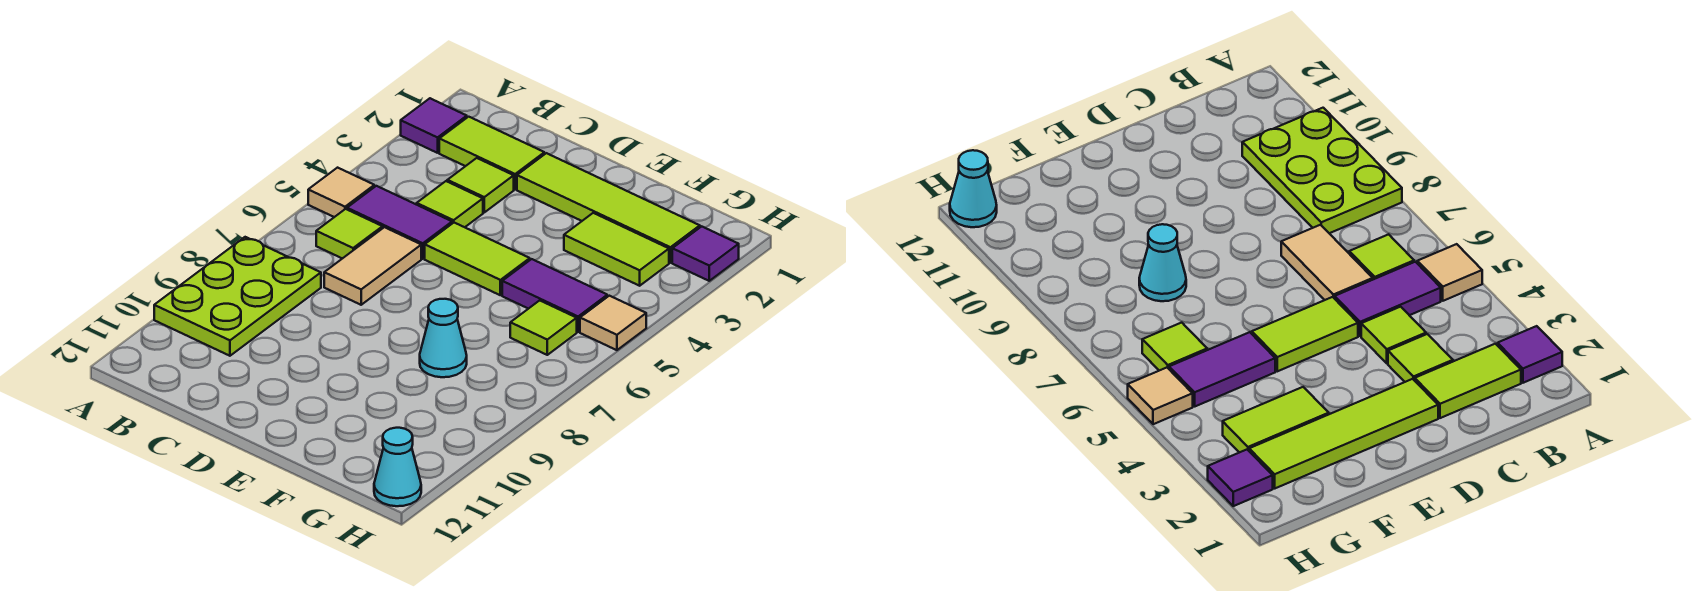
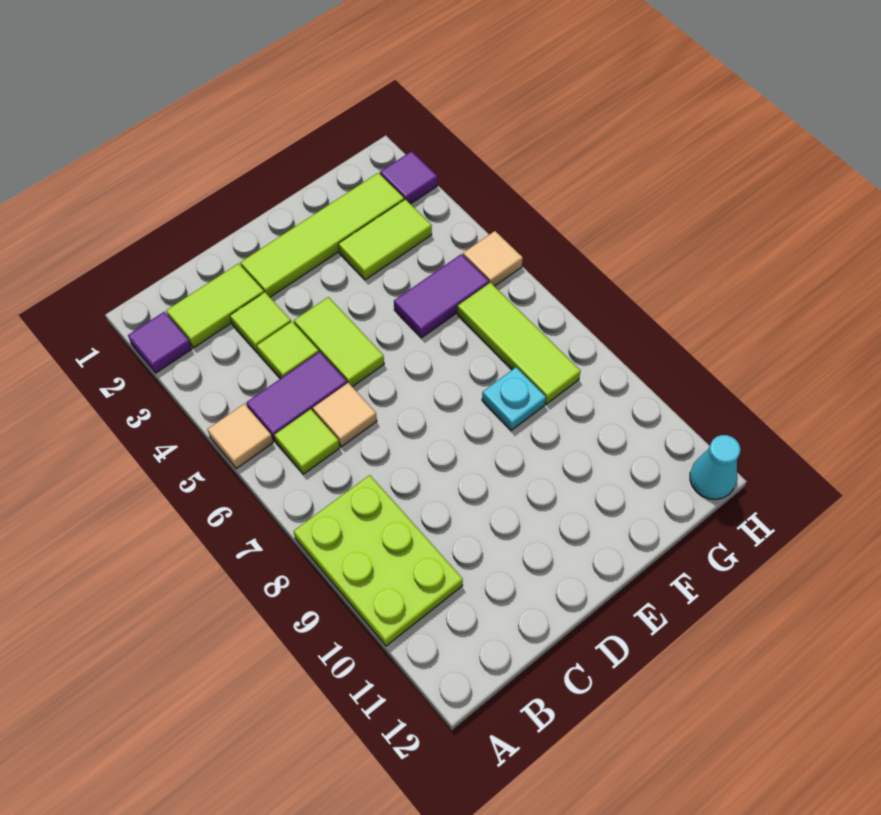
tan 1x2 tile [324,227,421,305] -> tan 1x1 tile [313,383,377,447]
lime 1x2 tile [425,223,530,295] -> lime 1x2 tile turned to [294,297,384,387]
cyan 1x1 cone [420,299,467,377] -> cyan 1x1 plate [482,367,546,430]
lime 1x1 tile [510,300,577,355] -> lime 1x3 tile [458,282,581,404]

